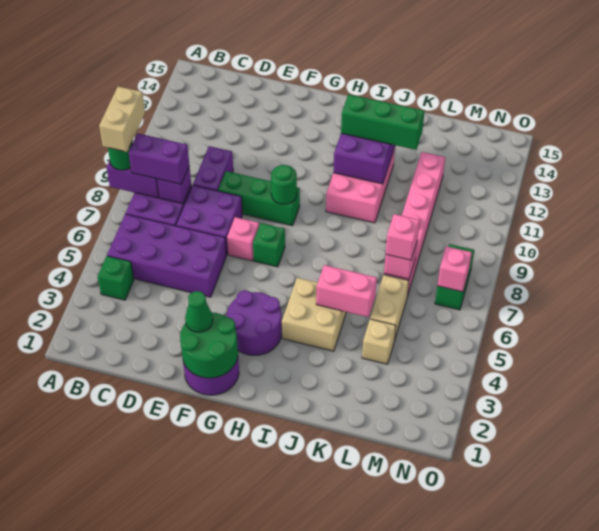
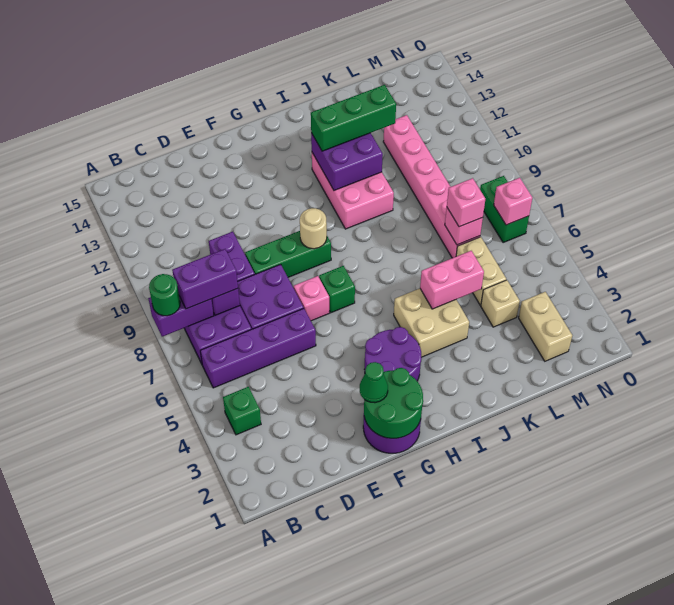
tan 1x2 brick [99,87,145,152] -> tan 1x2 brick moved to [519,292,572,361]
purple 2x4 brick [107,214,227,297] -> purple 1x4 brick [200,308,316,388]
green 1x1 round brick [271,165,297,204] -> tan 1x1 round brick [300,208,327,249]

